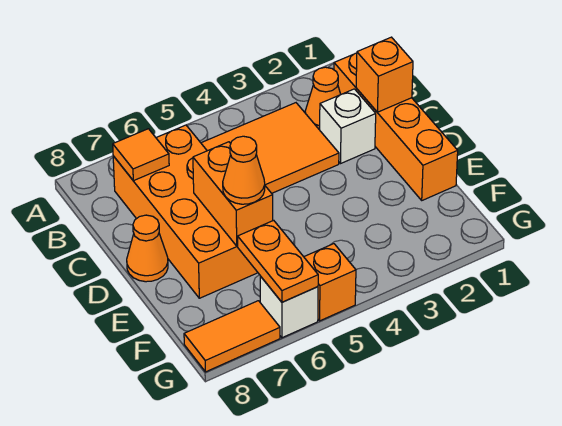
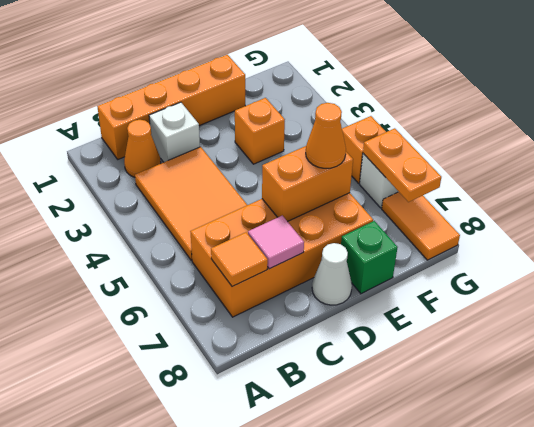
orange 1x1 brick [356,37,413,112] -> orange 1x1 brick moved to [235,98,285,164]
none -> pink 1x1 tile [248,216,304,269]
orange 1x1 cone [127,215,168,282] -> white 1x1 cone [312,243,352,305]
none -> green 1x1 brick [341,221,398,294]
orange 1x2 plate [238,220,318,302] -> orange 1x2 plate turned to [363,128,441,202]

